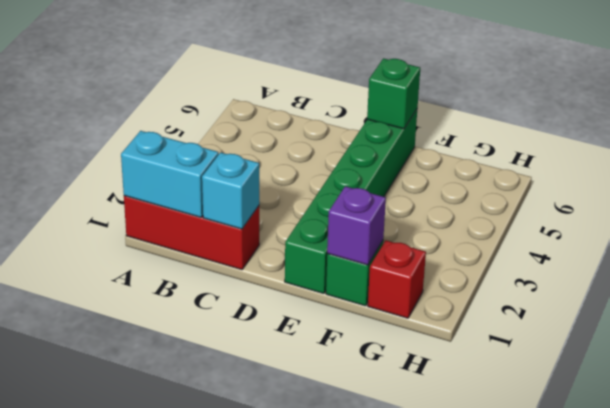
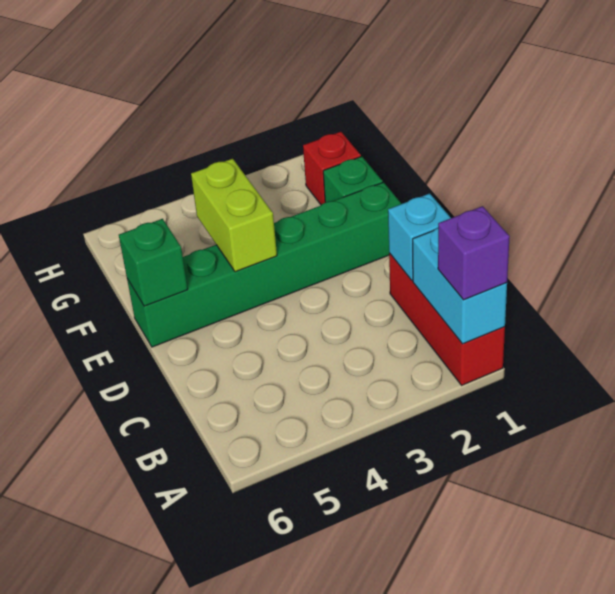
none -> lime 1x2 brick [191,159,277,272]
purple 1x1 brick [327,186,386,265] -> purple 1x1 brick moved to [438,206,510,300]

